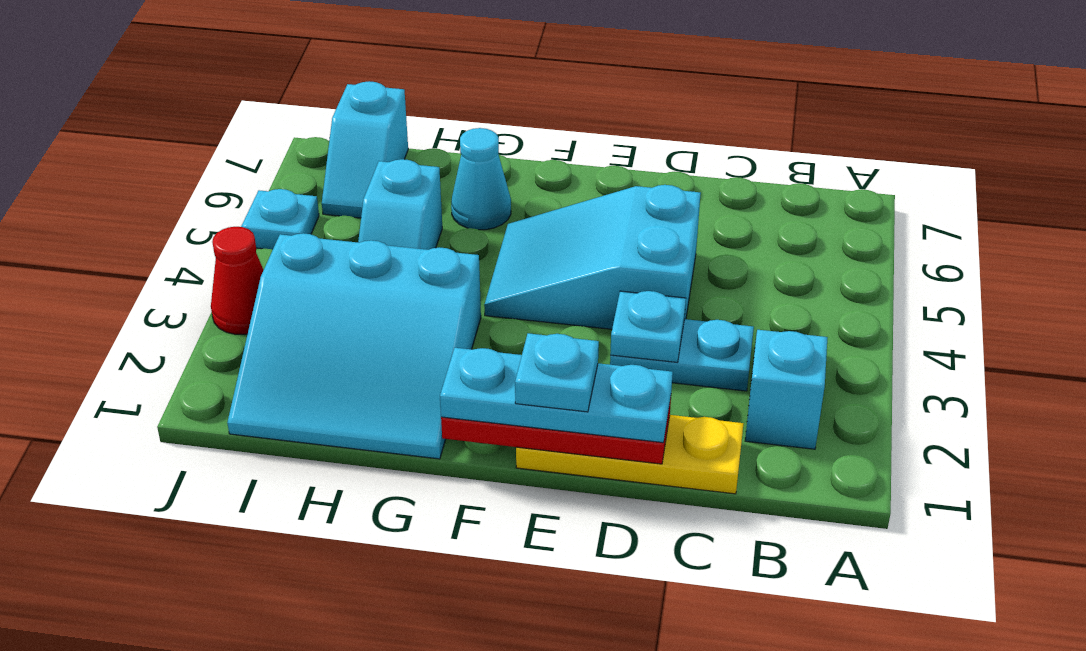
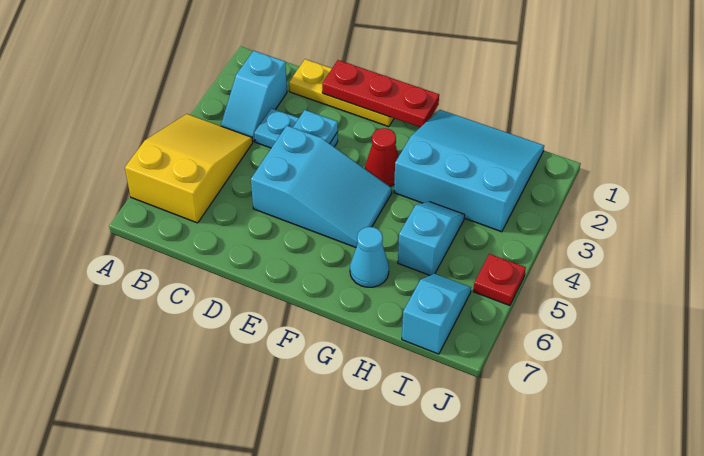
none -> yellow 2x3 slope [125,114,253,223]
cyan 1x3 plate [440,348,673,443] -> none
cyan 1x1 plate [515,333,599,412] -> none
red 1x1 cone [211,227,263,334] -> red 1x1 cone moved to [365,128,399,186]
cyan 1x1 plate [241,189,319,250] -> red 1x1 plate [473,254,526,305]

